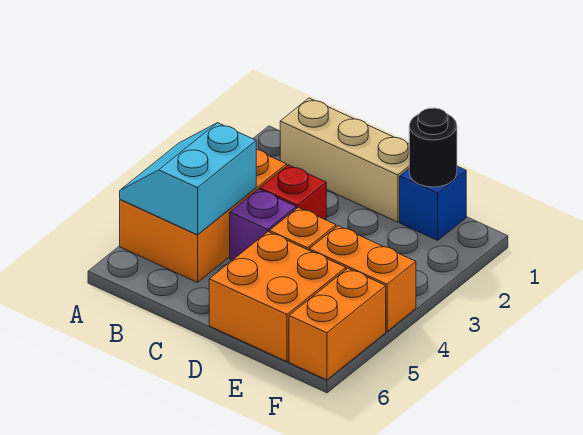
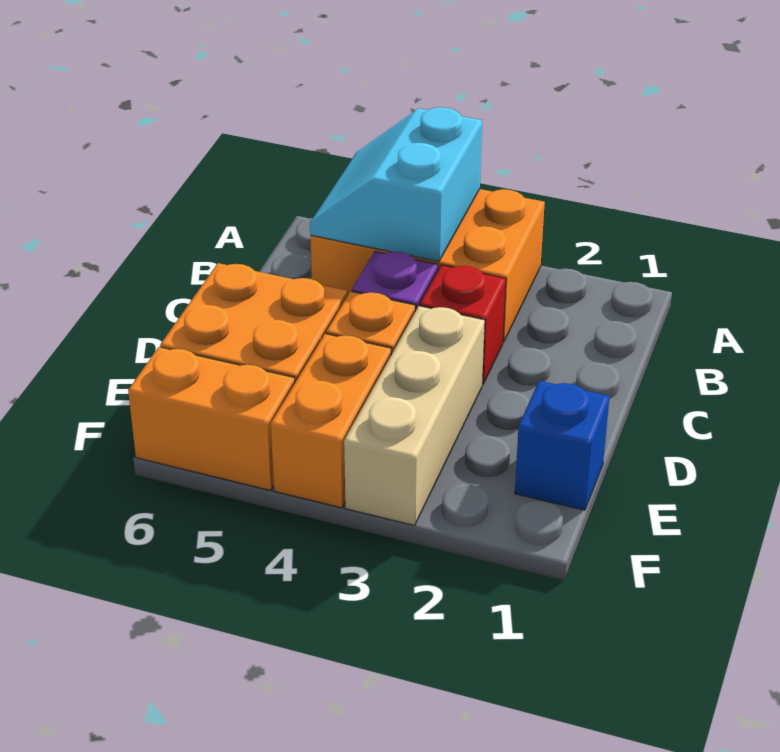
cyan 2x2 slope [120,123,256,235] -> cyan 2x2 slope turned to [310,107,482,262]
tan 1x3 brick [280,98,409,222] -> tan 1x3 brick moved to [344,306,485,525]
black 1x1 round brick [409,108,457,187] -> none

